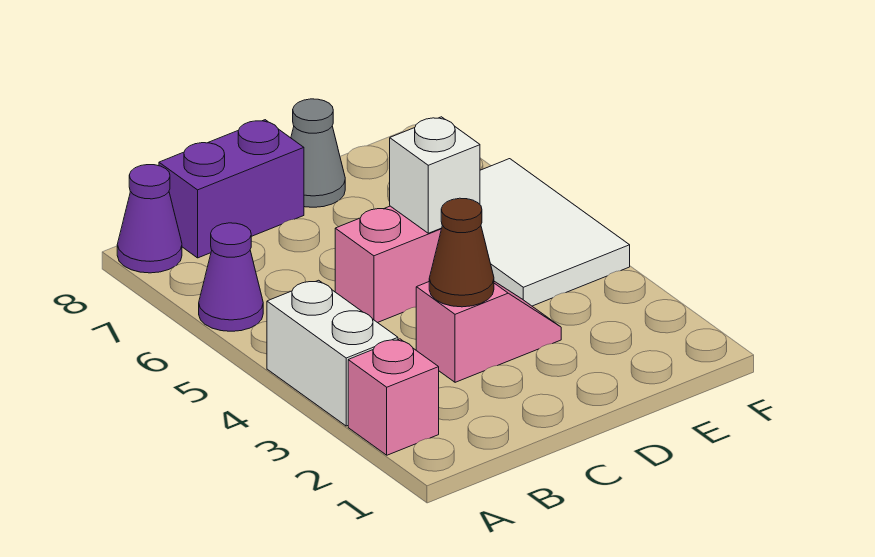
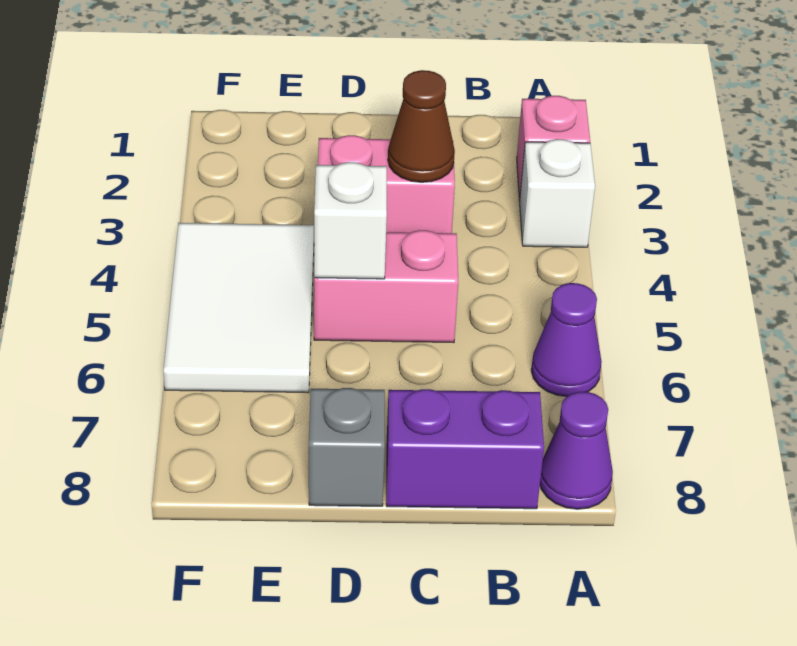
white 1x2 brick [267,280,398,426] -> white 1x1 brick [520,139,595,247]
pink 1x2 slope [416,281,561,382] -> pink 1x2 brick [318,135,455,233]
grey 1x1 cone [291,99,345,207] -> grey 1x1 brick [309,388,385,506]

